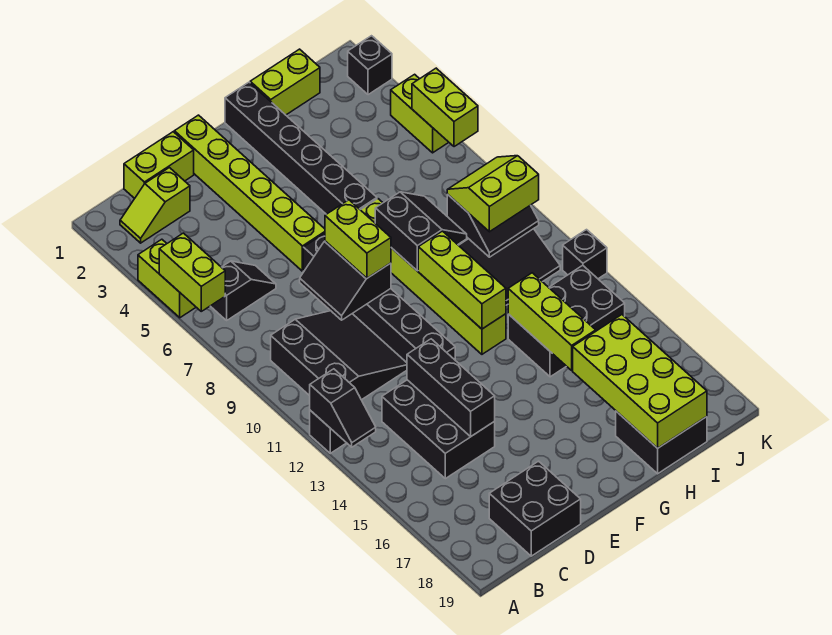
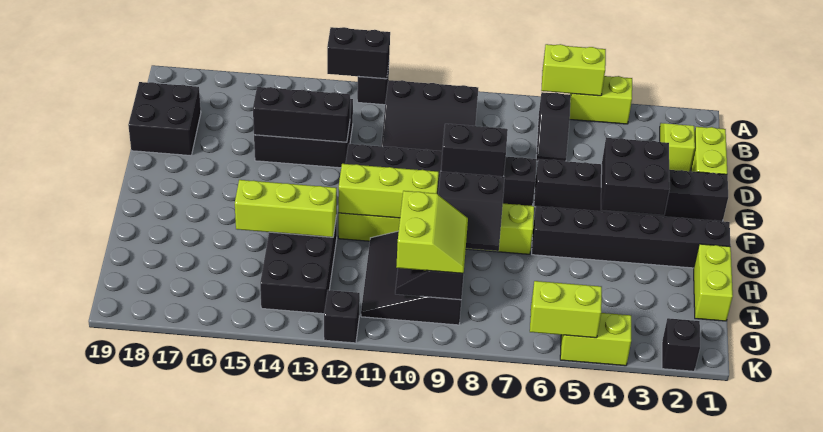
black 1x2 slope [310,369,376,447] -> black 1x2 brick [327,27,390,79]
lime 1x6 brick [174,115,325,271] -> black 1x6 brick [534,159,728,221]
lime 1x2 brick [325,200,391,278] -> none
lime 2x4 brick [573,315,707,448] -> none
black 2x2 brick [616,411,707,474] -> black 2x2 brick moved to [601,138,670,215]

